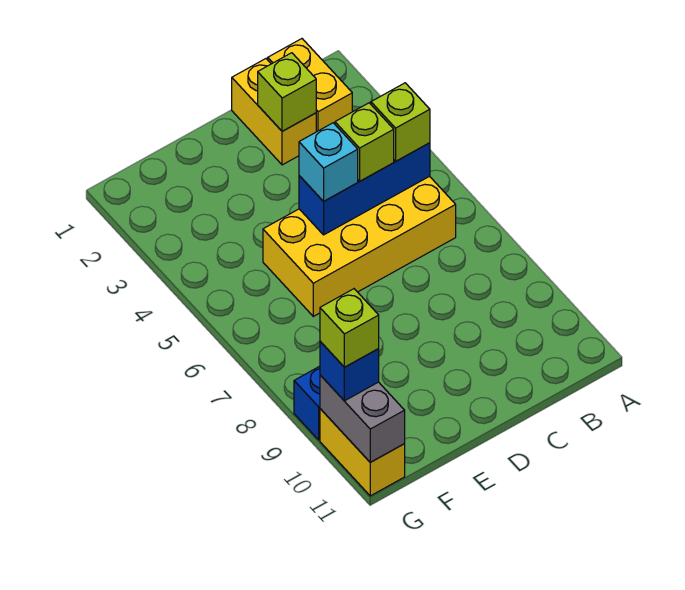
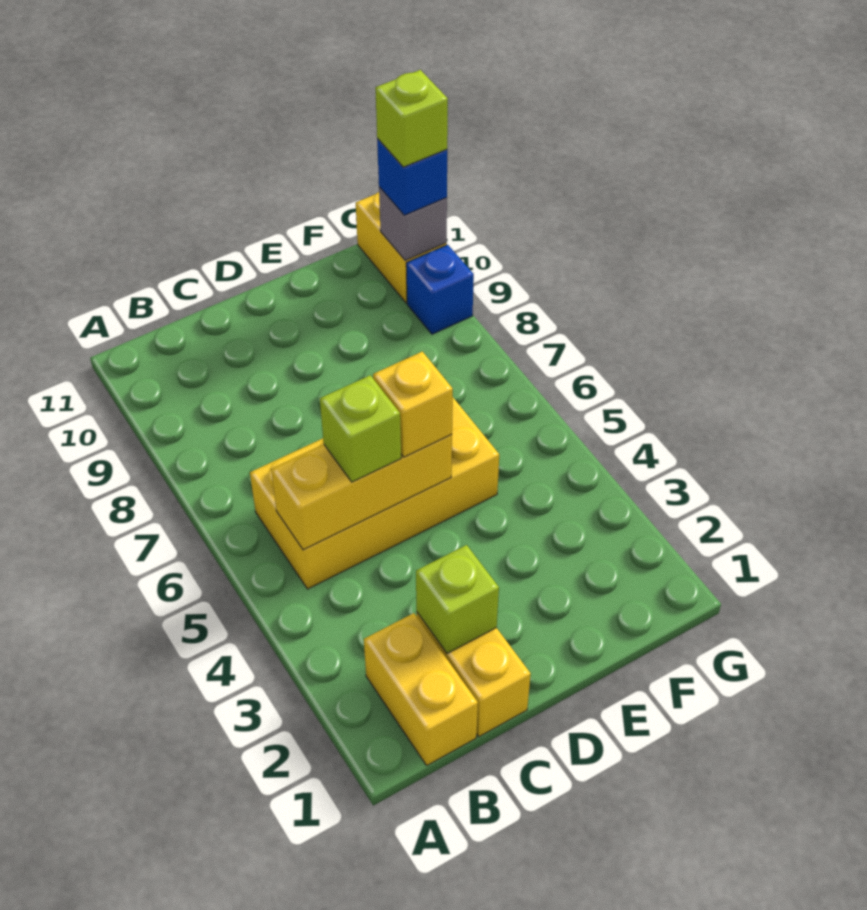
blue 1x3 brick [299,143,430,235] -> yellow 1x3 brick [271,435,452,550]
lime 1x1 brick [371,83,430,161] -> none
cyan 1x1 brick [299,123,358,201] -> yellow 1x1 brick [373,351,453,457]
grey 1x2 brick [320,375,405,462] -> grey 1x1 brick [379,187,447,260]

